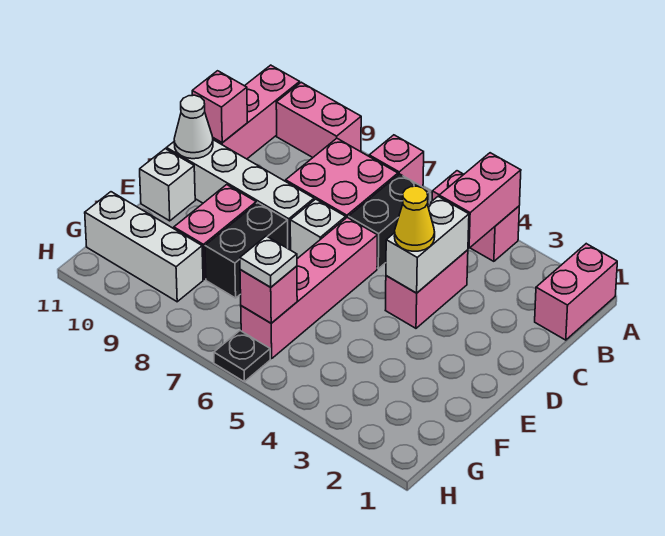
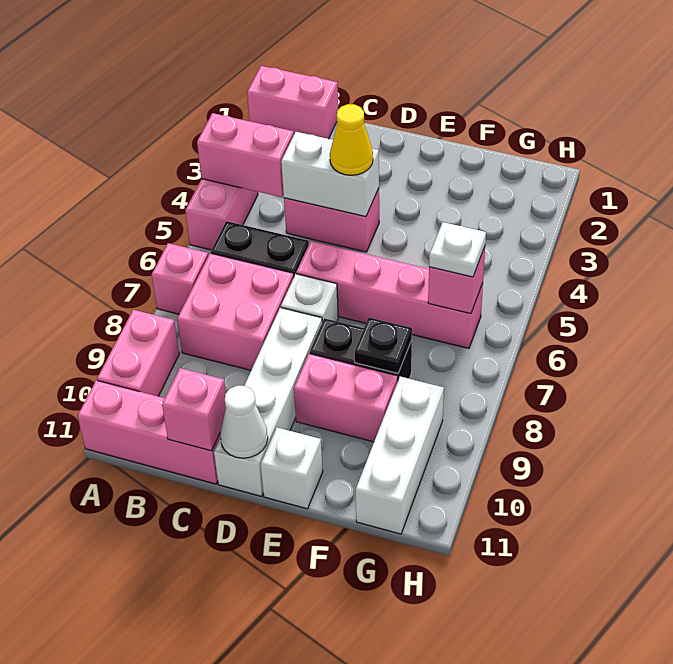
black 1x1 plate [214,331,270,382] -> black 1x1 plate moved to [354,318,412,373]

